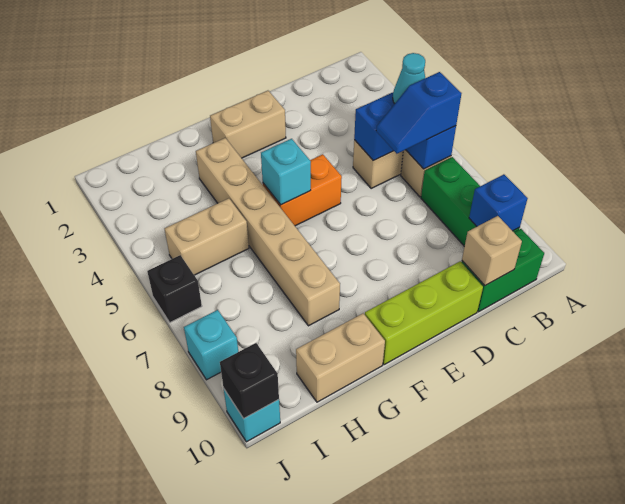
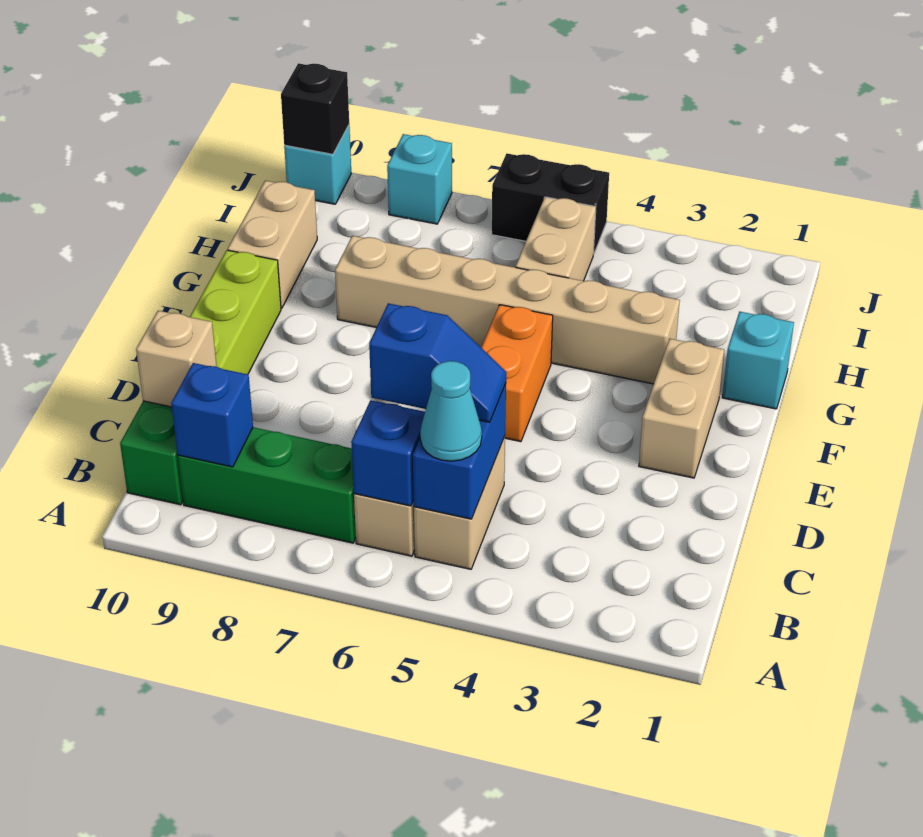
blue 1x2 slope [376,72,461,154] -> blue 1x2 slope turned to [369,303,506,422]
cyan 1x1 brick [261,139,311,205] -> cyan 1x1 brick moved to [722,312,794,409]
black 1x1 brick [147,255,202,322] -> black 1x2 brick [492,154,609,254]

